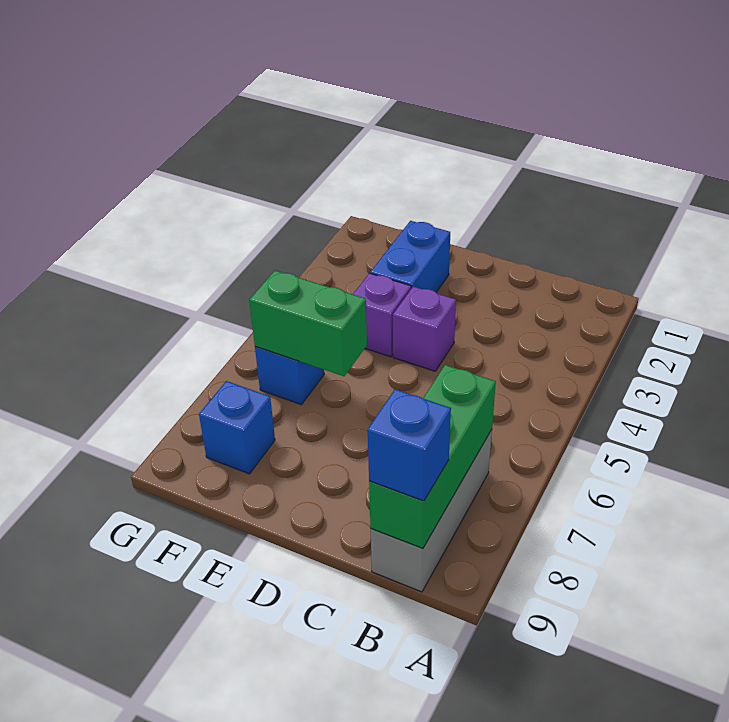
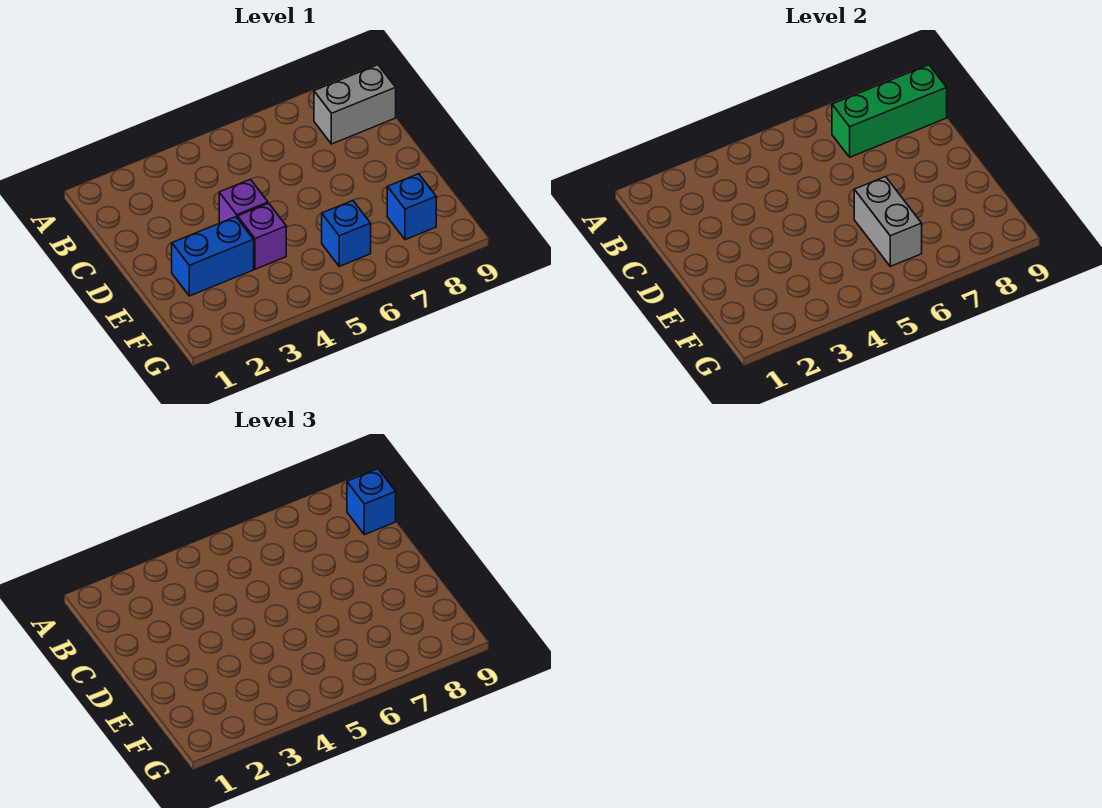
grey 1x3 brick [371,430,492,592] -> grey 1x2 brick [314,65,396,144]
green 1x2 brick [249,270,367,376] -> grey 1x2 brick [854,177,922,266]

